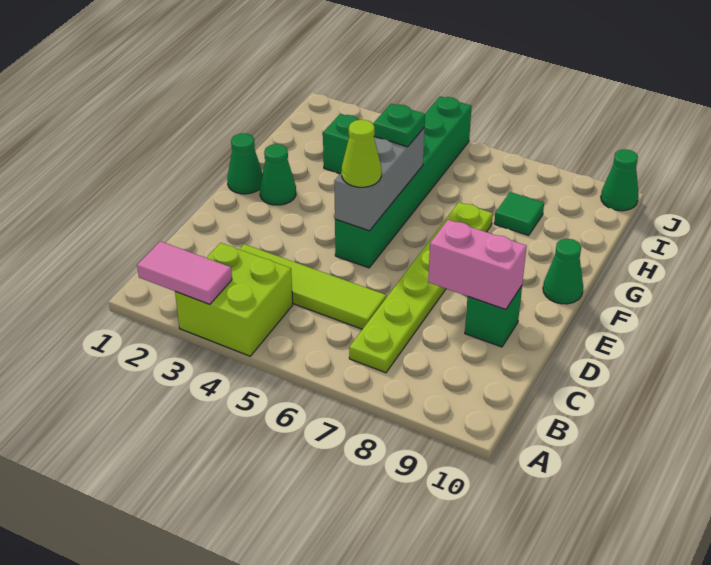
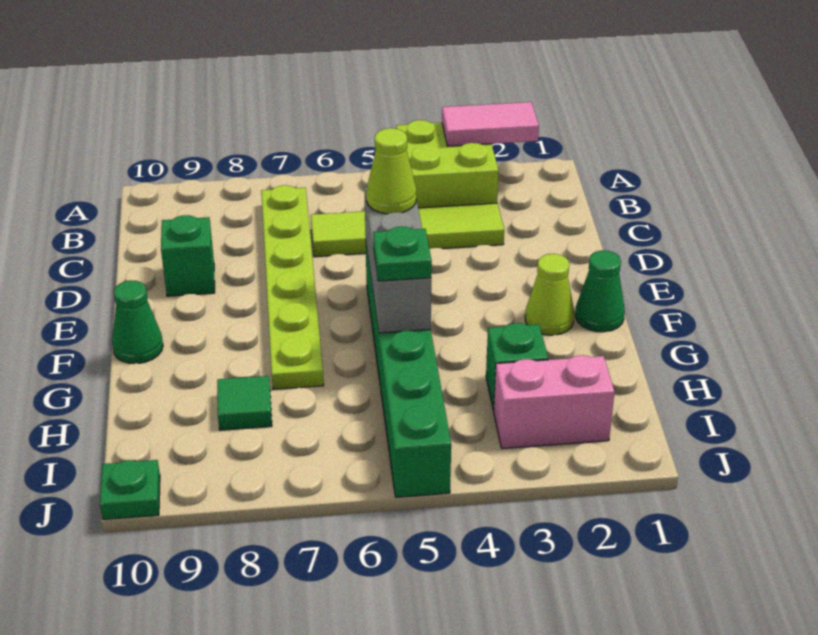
pink 1x2 brick [428,220,527,309] -> pink 1x2 brick moved to [494,355,615,449]
green 1x1 cone [260,144,296,205] -> lime 1x1 cone [525,254,574,335]
green 1x1 cone [601,149,639,211] -> green 1x1 plate [100,460,160,520]

